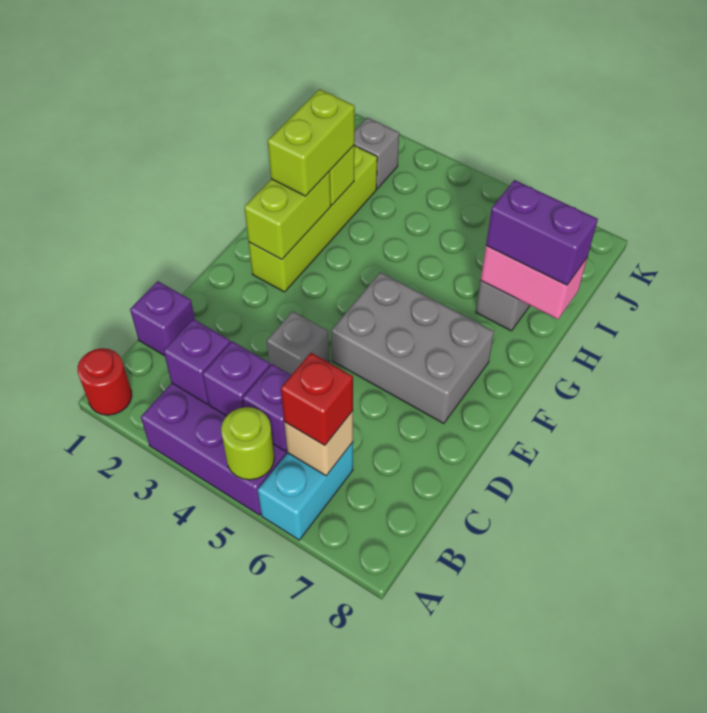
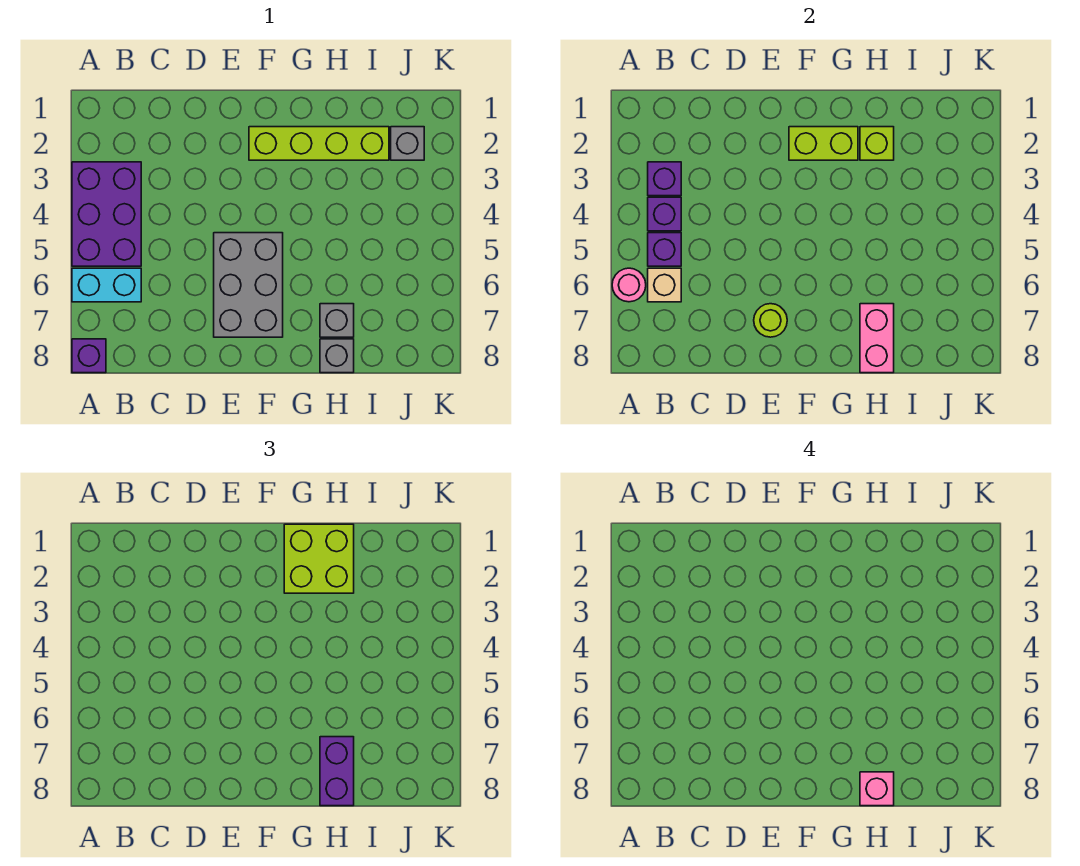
red 1x1 round brick [77,348,132,415] -> none
lime 1x1 round brick [221,407,275,480] -> lime 1x1 round brick moved to [754,304,787,337]
none -> pink 1x1 round brick [612,268,646,302]
red 1x1 brick [281,353,353,446] -> none
purple 1x1 brick [130,281,195,356] -> purple 1x1 brick moved to [72,339,106,373]
grey 1x1 brick [267,311,329,375] -> grey 1x1 brick moved to [320,339,354,373]
lime 1x2 brick [268,89,355,196] -> lime 2x2 brick [284,524,354,593]
none -> pink 1x1 brick [860,772,894,806]

